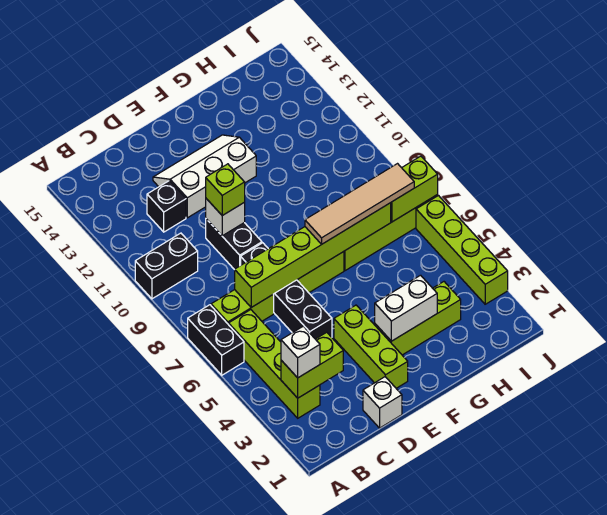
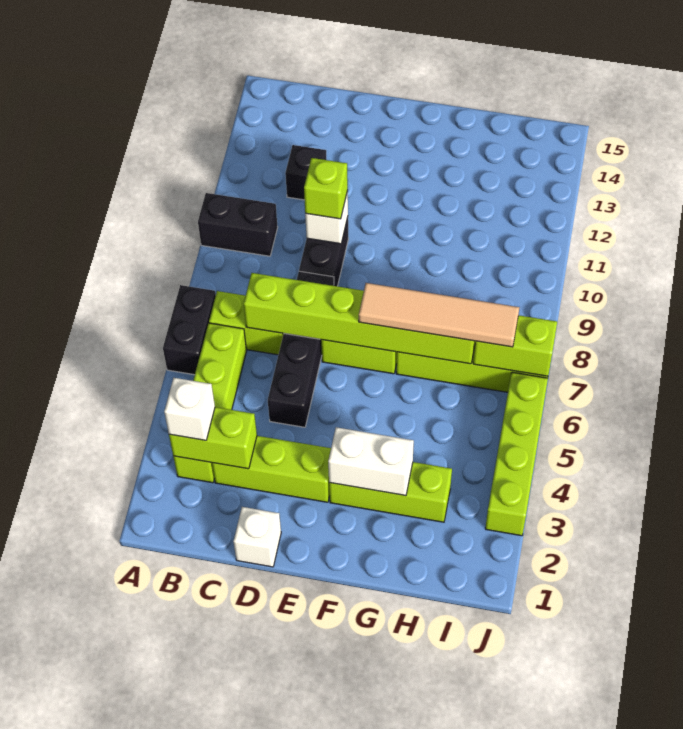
white 2x3 slope [153,135,256,218] -> none
lime 1x3 brick [334,305,408,388] -> lime 1x3 brick turned to [212,436,331,502]

